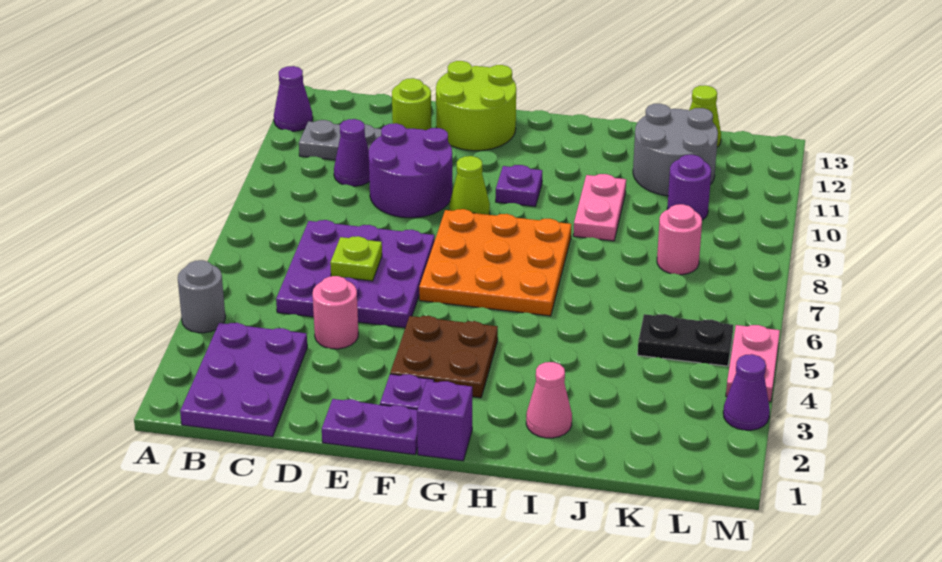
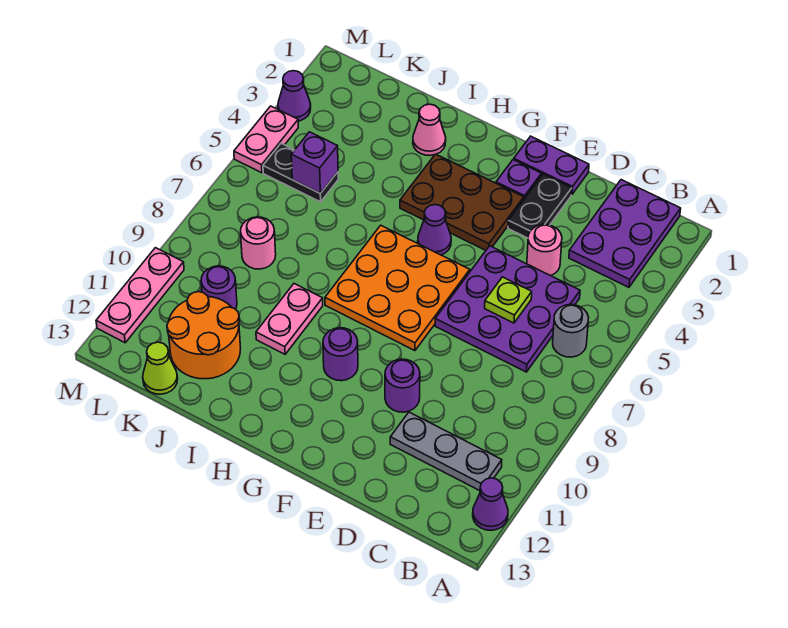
grey 1x1 round brick [178,260,225,333] -> grey 1x1 round brick moved to [553,305,589,357]
purple 1x1 cone [334,119,370,186] -> purple 1x1 cone moved to [418,205,451,255]
purple 2x2 round brick [369,123,452,218] -> purple 1x1 round brick [385,359,420,412]
lime 1x1 round brick [392,78,431,130] -> none
none -> black 1x2 plate [508,174,572,238]
lime 2x2 round brick [436,61,516,151] -> none
brown 2x2 plate [390,316,498,398] -> brown 2x3 plate [400,154,524,250]
lime 1x1 cone [449,156,490,215] -> none
purple 1x1 brick [417,381,472,461] -> purple 1x1 brick moved to [291,132,338,193]
purple 1x1 plate [496,165,542,206] -> purple 1x1 round brick [323,328,358,381]
grey 2x2 round brick [633,104,718,196] -> orange 2x2 round brick [167,292,241,379]
none -> pink 1x3 plate [96,248,184,343]

